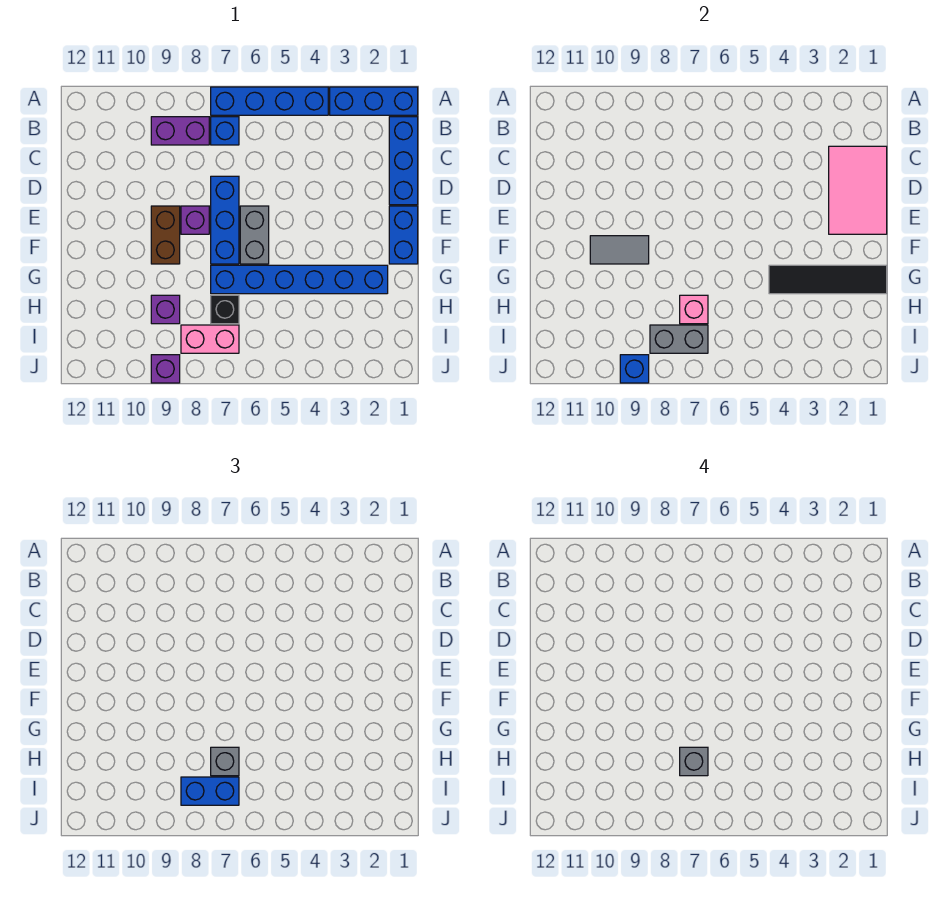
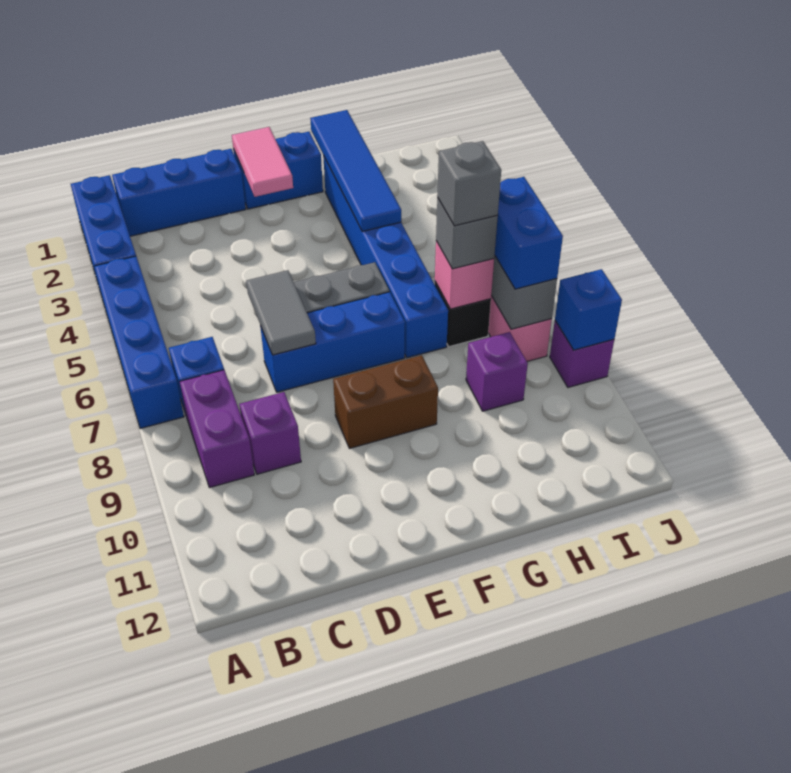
pink 2x3 tile [829,146,887,234] -> pink 1x2 tile [232,127,293,197]
purple 1x1 brick [181,206,209,234] -> purple 1x1 brick moved to [239,392,301,474]
grey 1x2 tile [590,236,649,264] -> grey 1x2 tile moved to [246,270,316,355]
black 1x4 tile [769,265,887,294] -> blue 1x4 tile [310,110,401,231]

